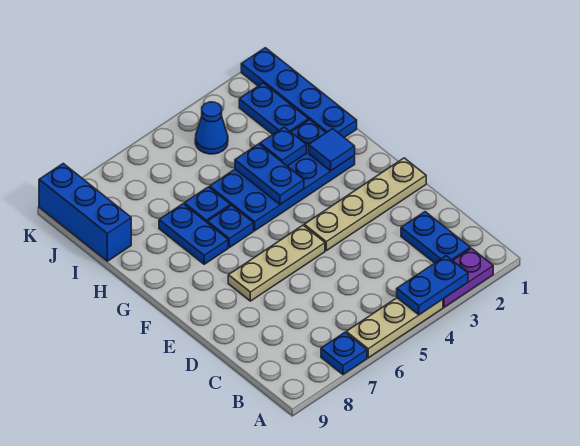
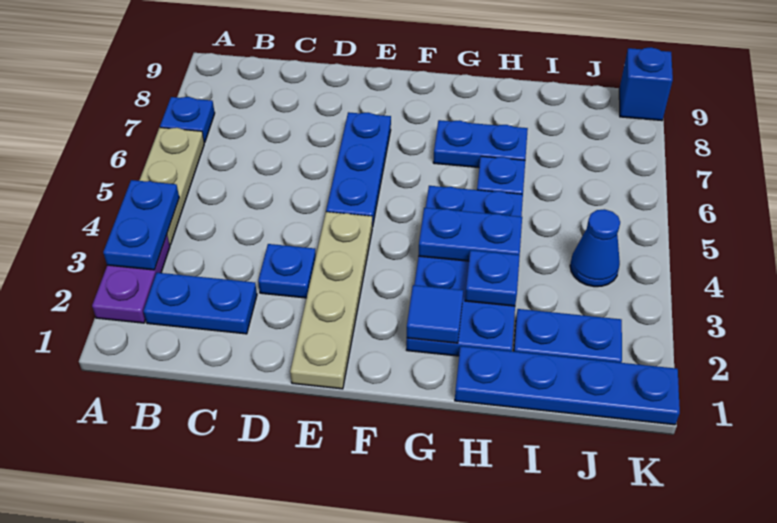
tan 1x3 plate [228,225,325,301] -> blue 1x3 plate [326,112,391,227]
blue 1x1 plate [207,205,254,248] -> blue 1x1 plate moved to [258,244,316,298]
blue 1x3 brick [39,164,131,261] -> blue 1x1 brick [619,47,673,121]

